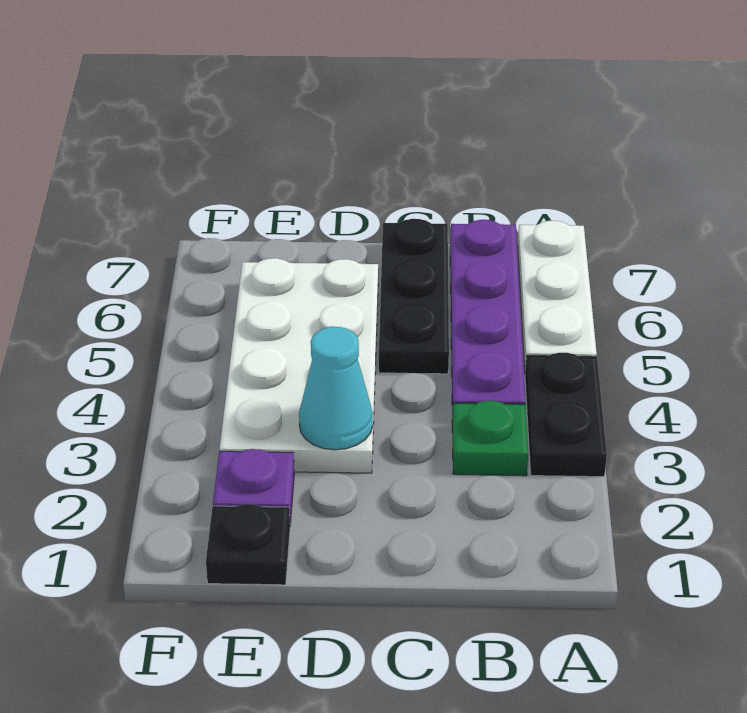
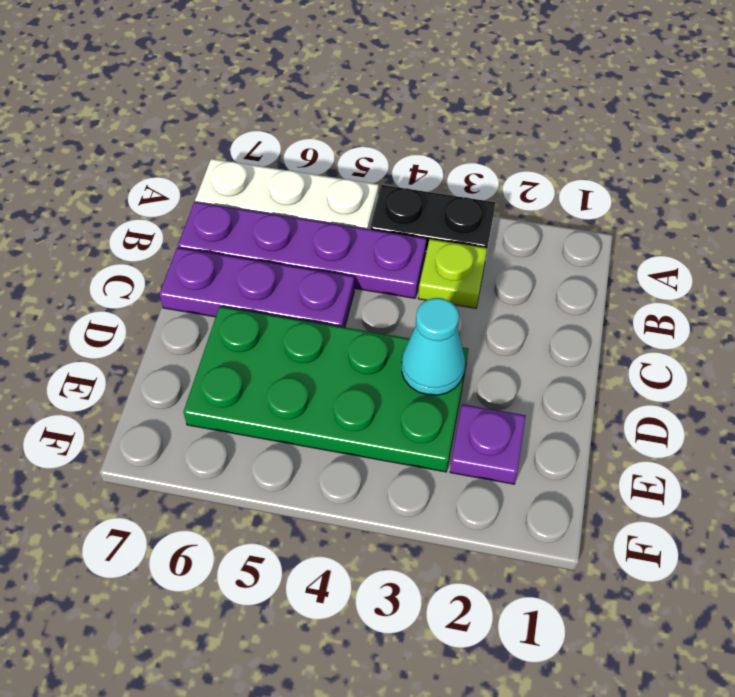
green 1x1 plate [452,401,528,476] -> lime 1x1 plate [418,239,487,308]
black 1x3 plate [379,219,449,374] -> purple 1x3 plate [159,248,354,328]
white 2x4 plate [220,258,378,473] -> green 2x4 plate [183,307,468,472]
black 1x1 plate [206,504,290,585] -> none

